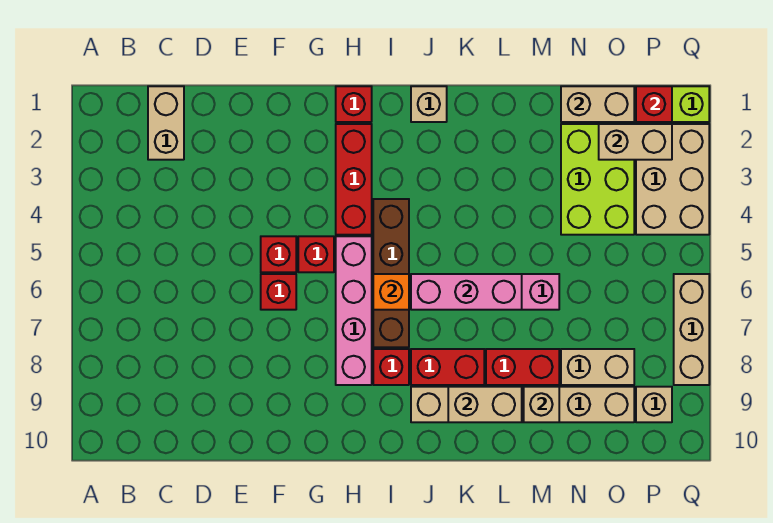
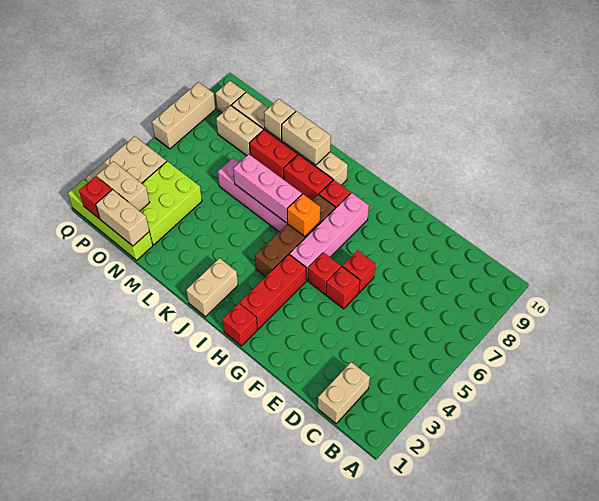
tan 1x1 brick [411,86,447,122] -> tan 1x2 brick [186,258,238,317]

